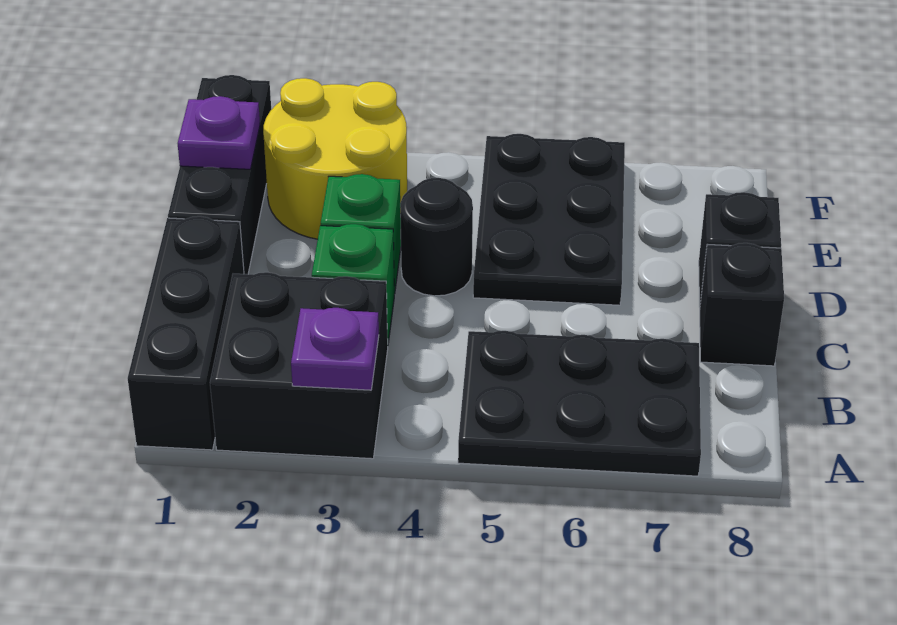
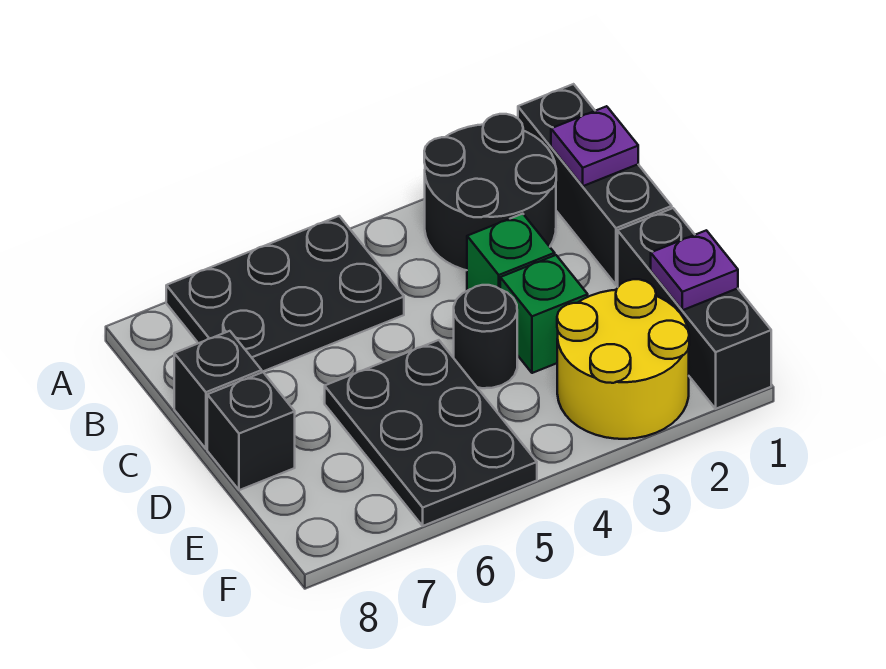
black 2x2 brick [210,272,388,459] -> black 2x2 round brick [424,114,556,270]
purple 1x1 plate [291,308,379,390] -> purple 1x1 plate moved to [551,106,638,186]

